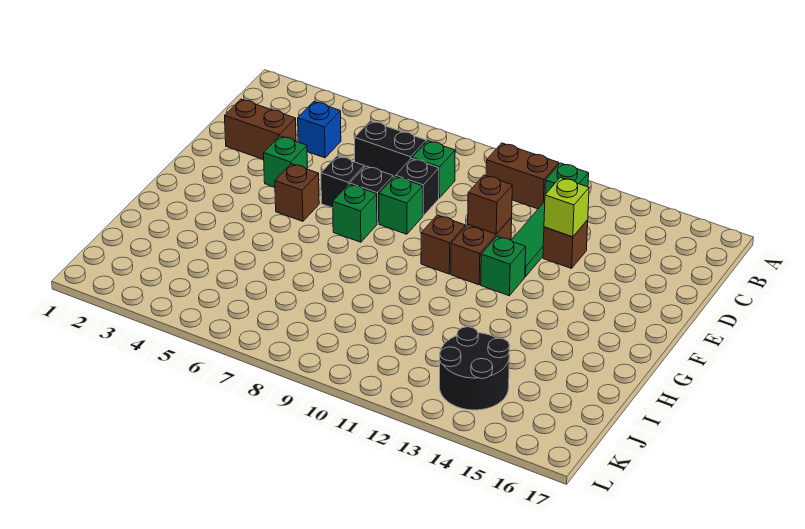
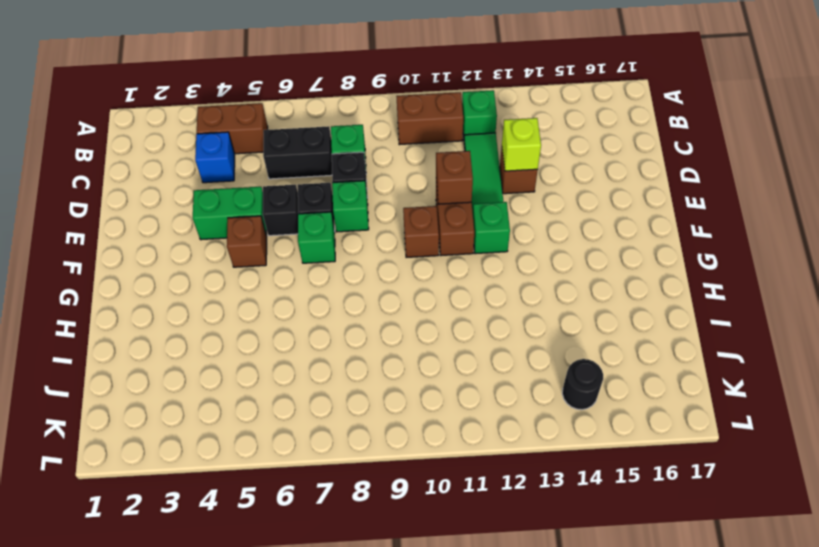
brown 1x2 brick [225,99,296,160] -> brown 1x2 brick moved to [197,103,268,154]
green 1x1 brick [264,136,307,187] -> green 1x2 brick [193,187,267,240]
black 2x2 round brick [440,327,510,410] -> black 1x1 round brick [562,359,603,410]

